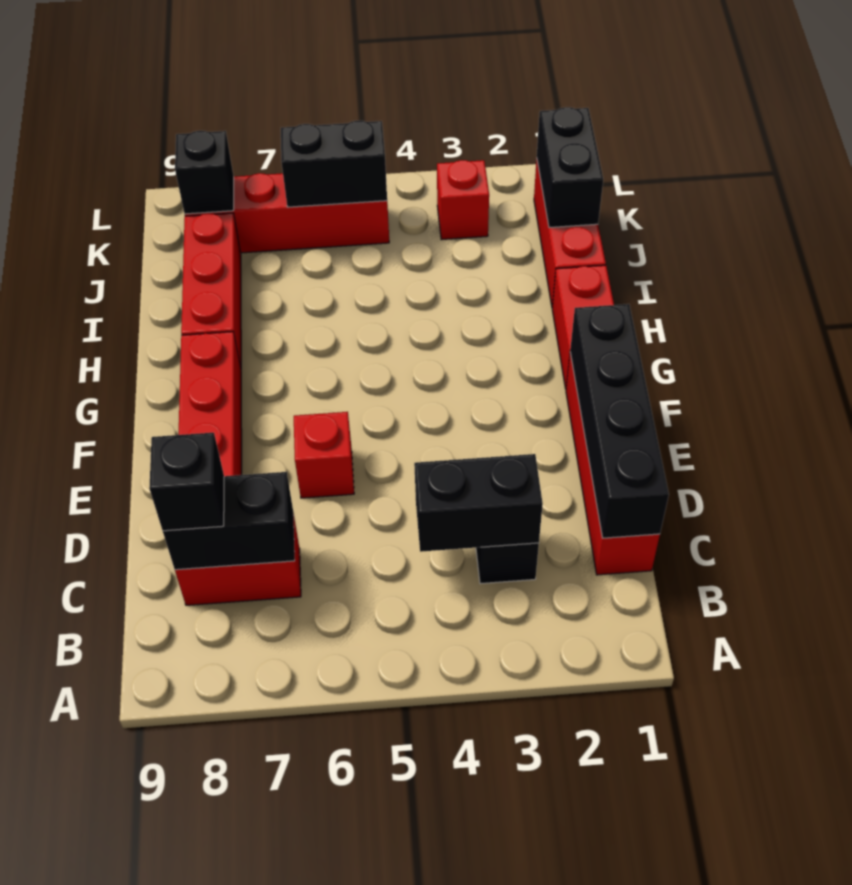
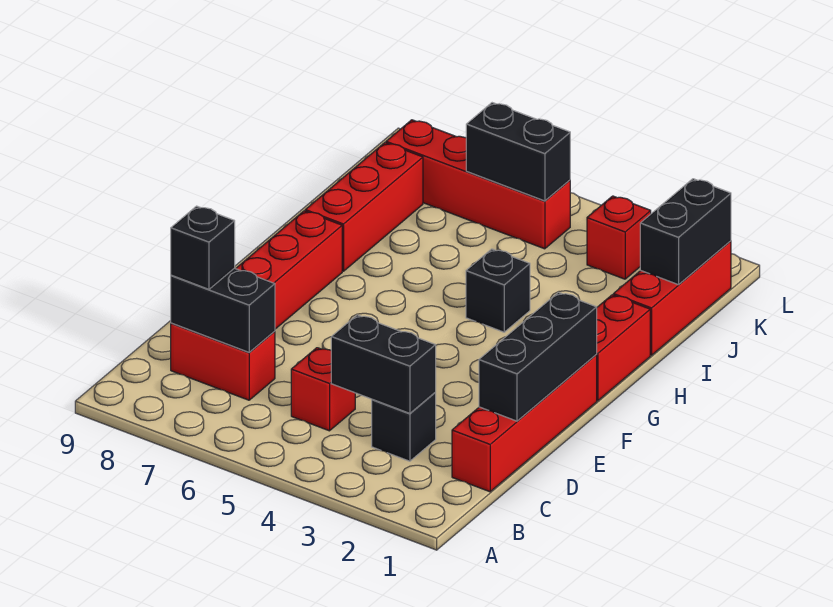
black 1x4 brick [570,304,669,538] -> black 1x3 brick [479,292,597,421]
red 1x1 brick [294,412,354,498] -> red 1x1 brick moved to [291,348,355,431]
black 1x1 brick [175,131,234,214] -> black 1x1 brick moved to [466,249,530,332]

